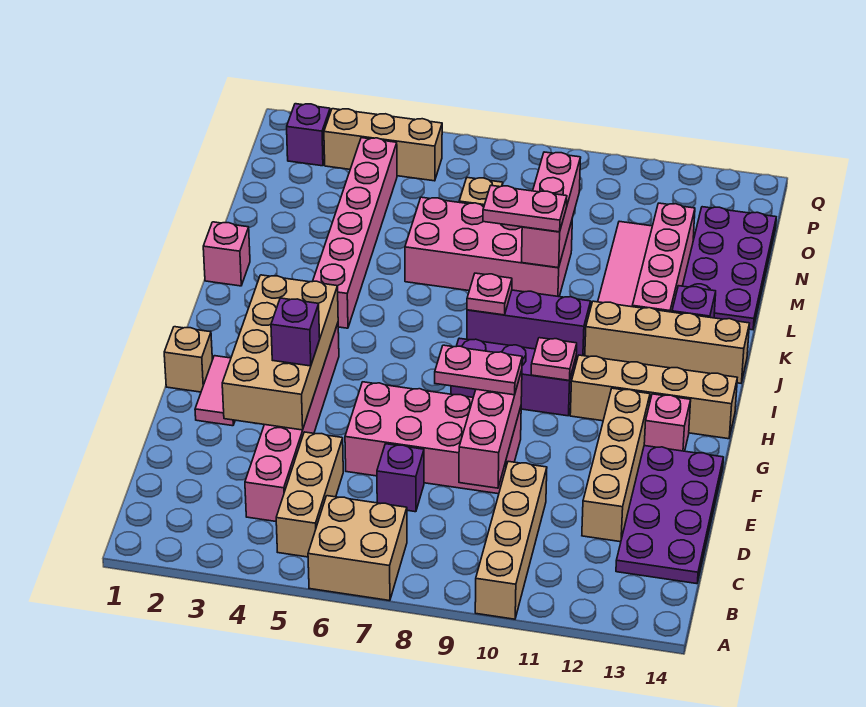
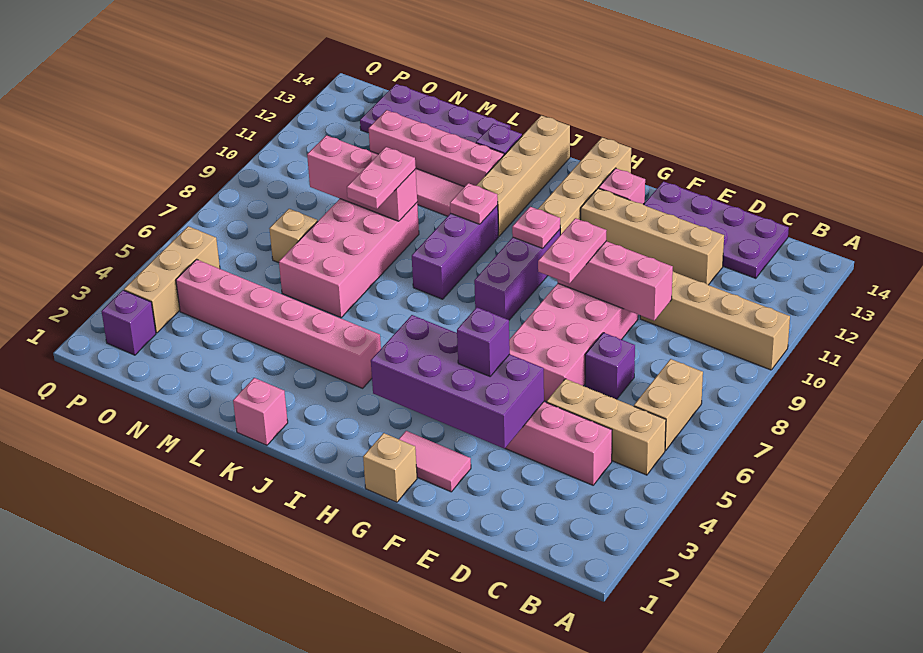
tan 2x2 brick [308,496,407,601] -> tan 1x2 brick [634,359,703,451]
tan 2x4 brick [222,275,338,430] -> purple 2x4 brick [371,315,544,449]
pink 1x1 plate [467,273,512,315] -> pink 1x1 plate moved to [450,183,498,224]

